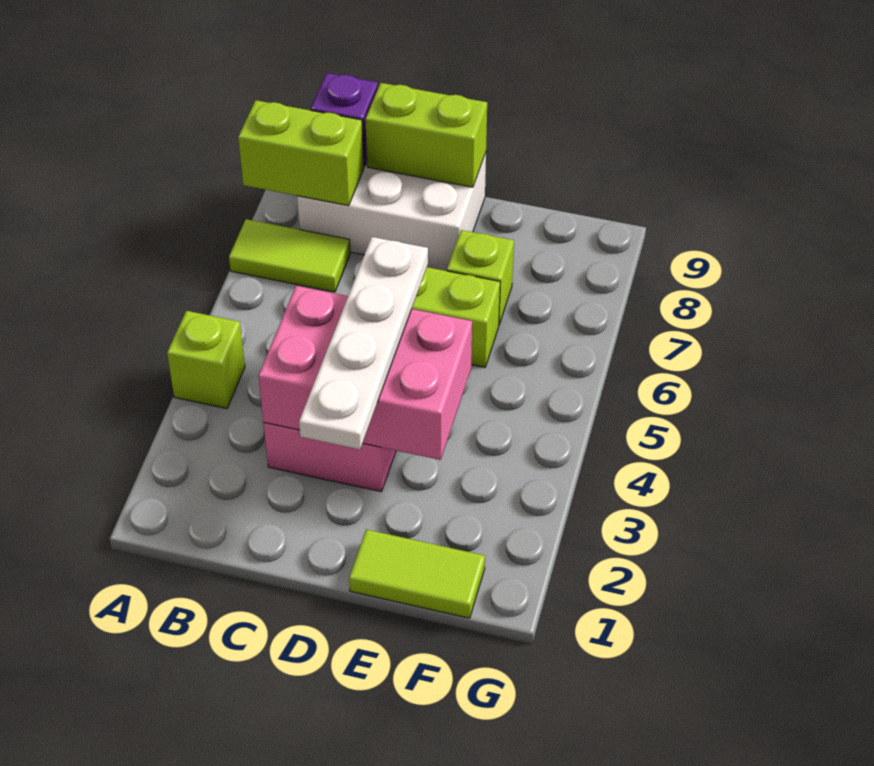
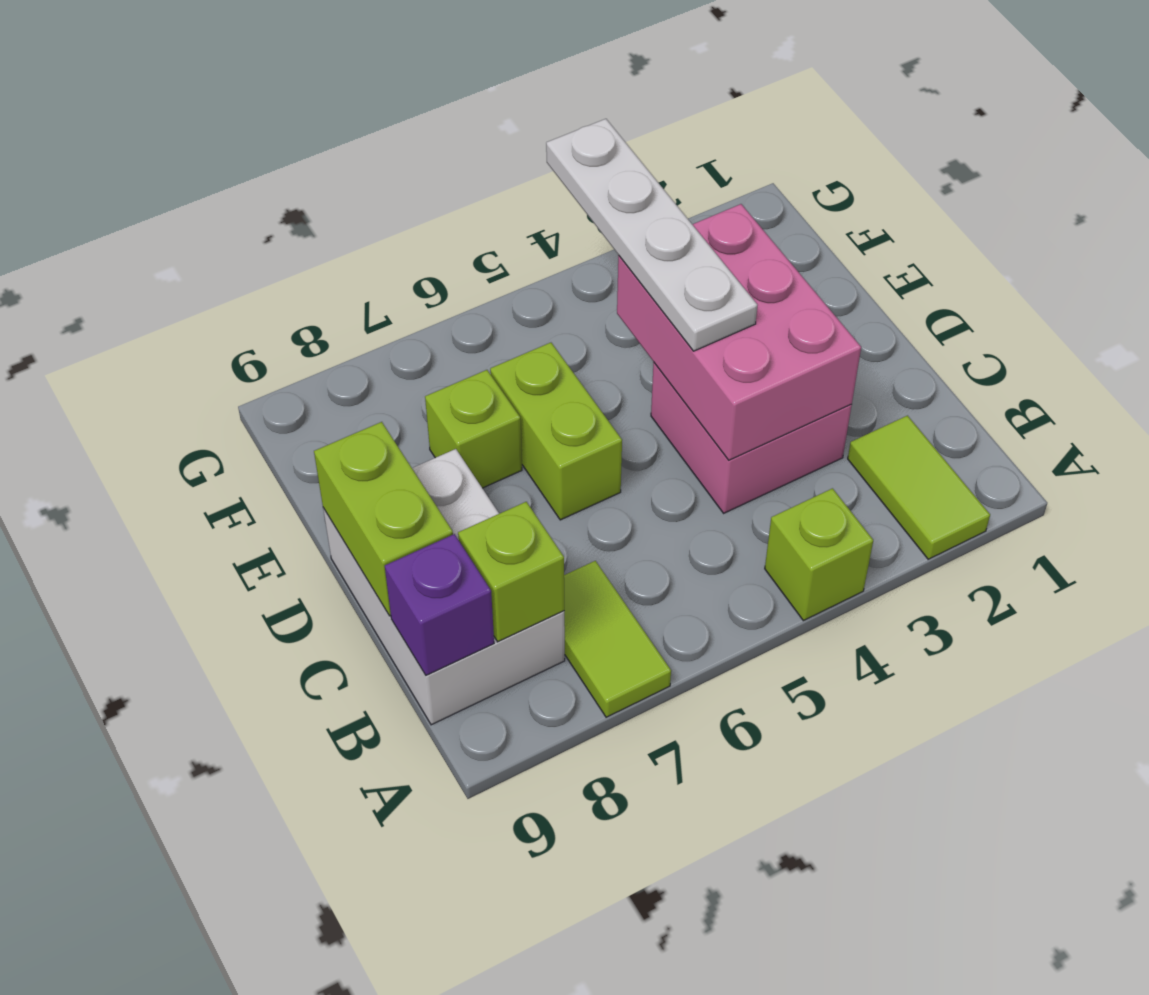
lime 1x2 brick [238,100,364,206] -> lime 1x1 brick [458,502,564,642]
white 1x4 plate [299,237,428,449] -> white 1x4 plate turned to [546,119,757,351]
lime 1x2 tile [349,530,485,618] -> lime 1x2 tile moved to [848,416,990,559]

